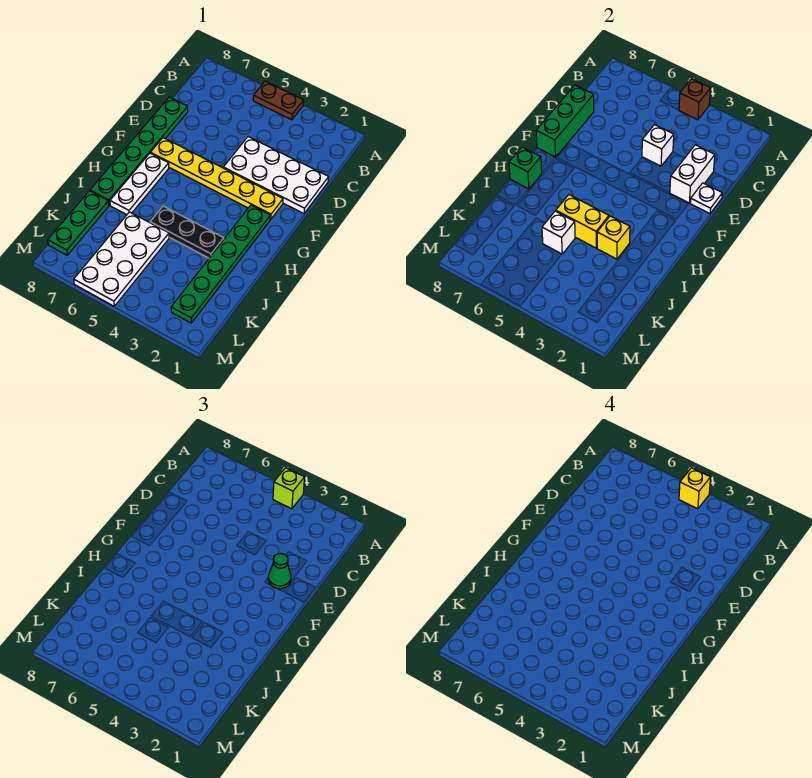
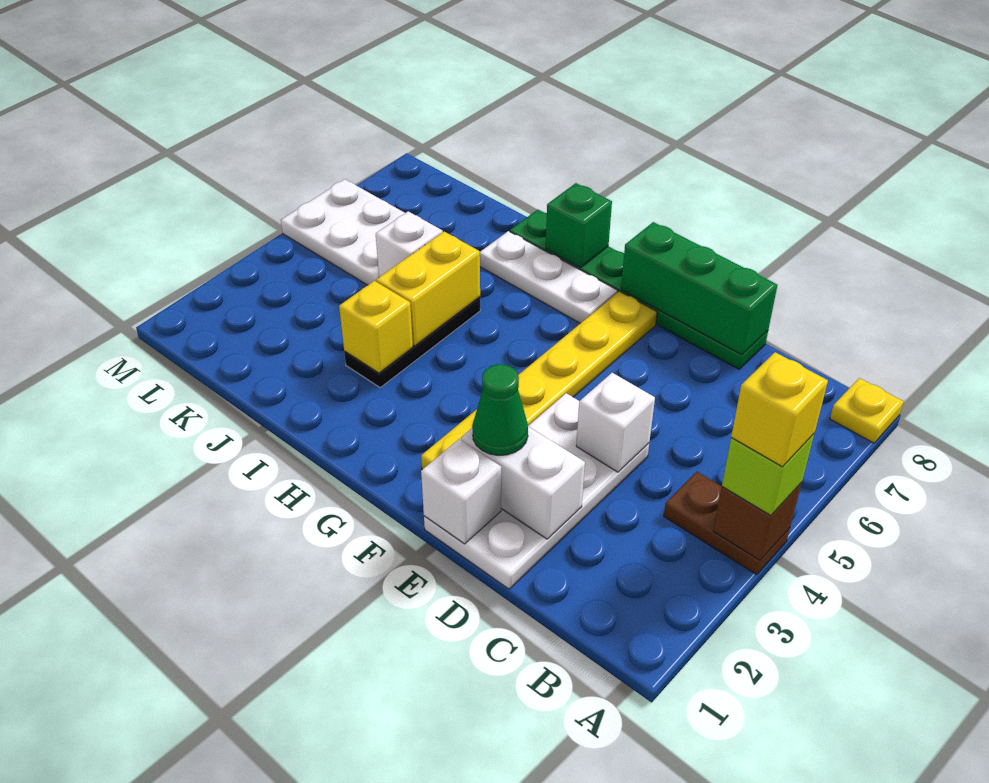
brown 1x2 plate [253,81,304,120] -> brown 1x2 plate turned to [664,472,790,575]
none -> yellow 1x1 plate [830,378,904,443]
white 1x1 plate [690,183,722,214] -> white 1x1 brick [421,439,501,544]
green 1x6 plate [171,205,270,323] -> none
green 1x3 plate [48,191,109,255] -> none

